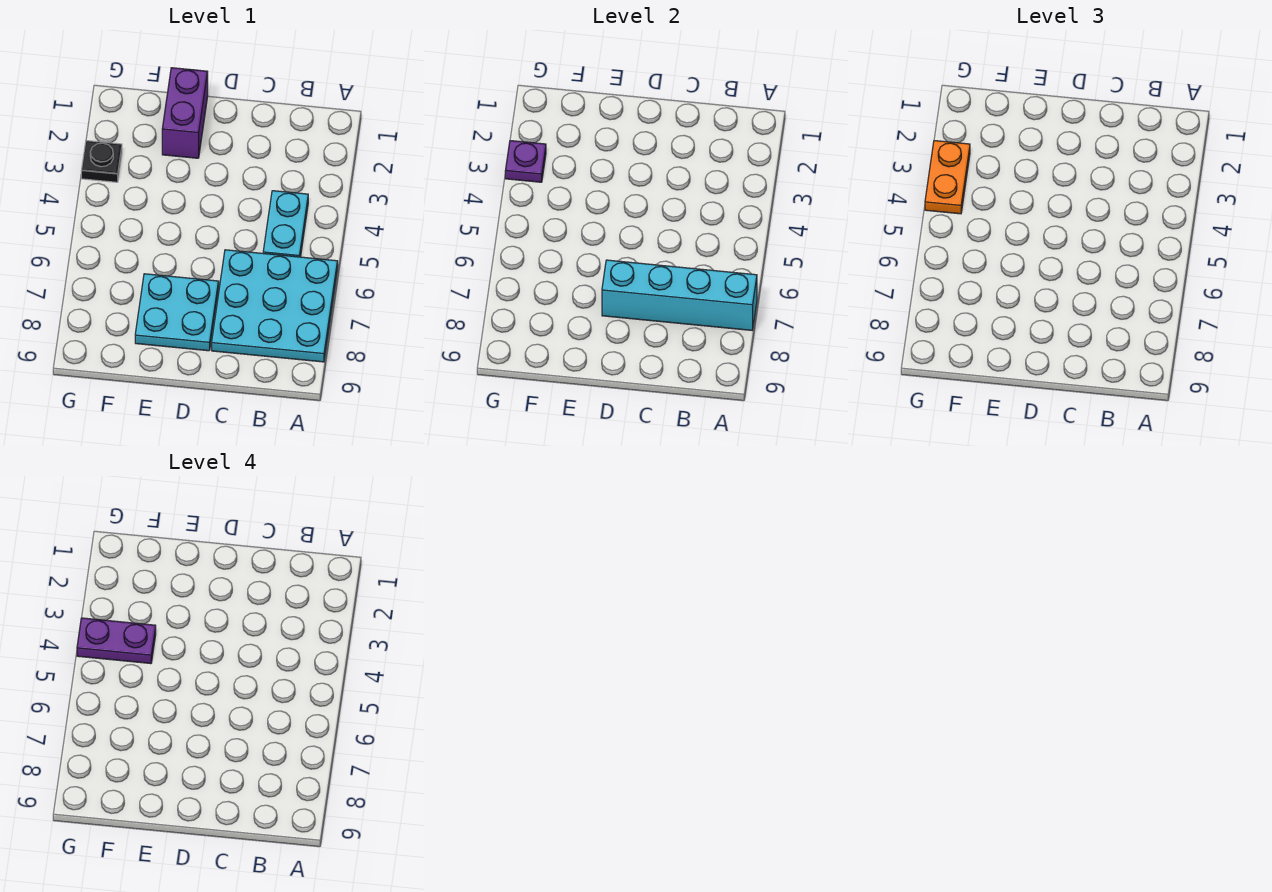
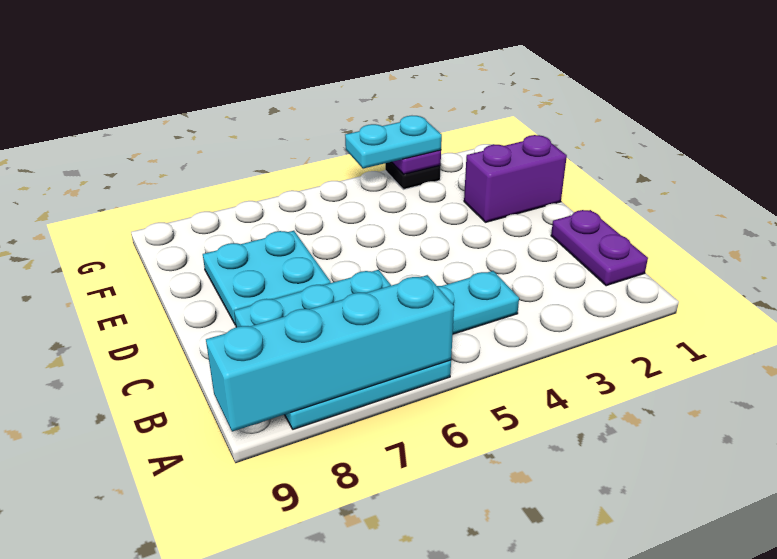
cyan 1x4 brick [602,260,757,330] -> cyan 1x4 brick turned to [206,275,454,432]
purple 1x2 plate [77,618,156,664] -> purple 1x2 plate moved to [551,210,648,286]
orange 1x2 plate [925,141,970,214] -> cyan 1x2 plate [345,116,442,169]

